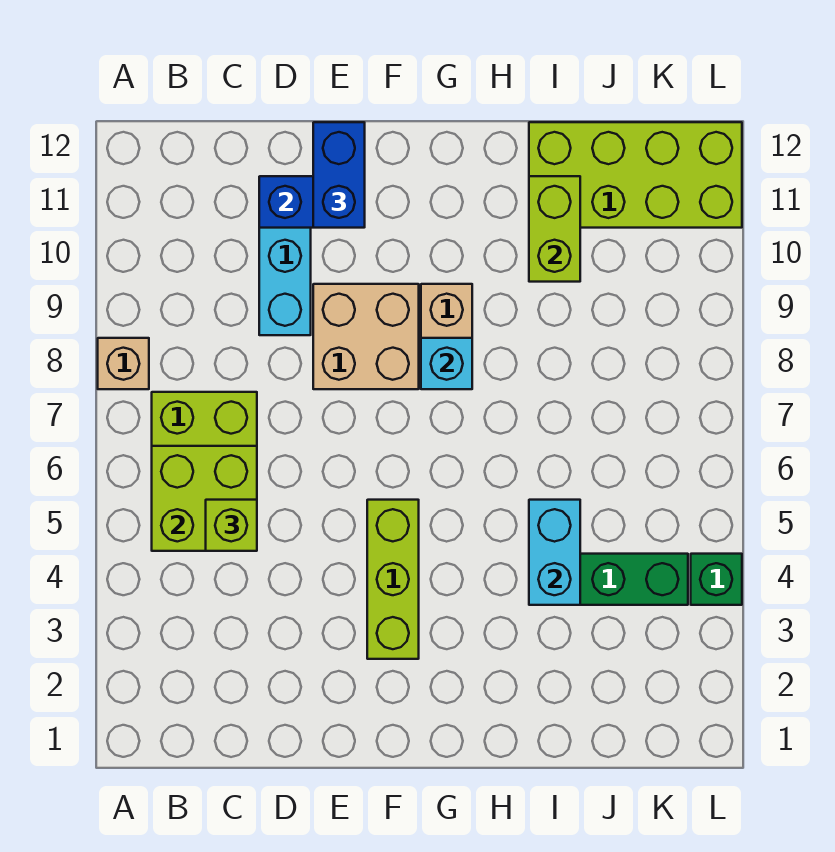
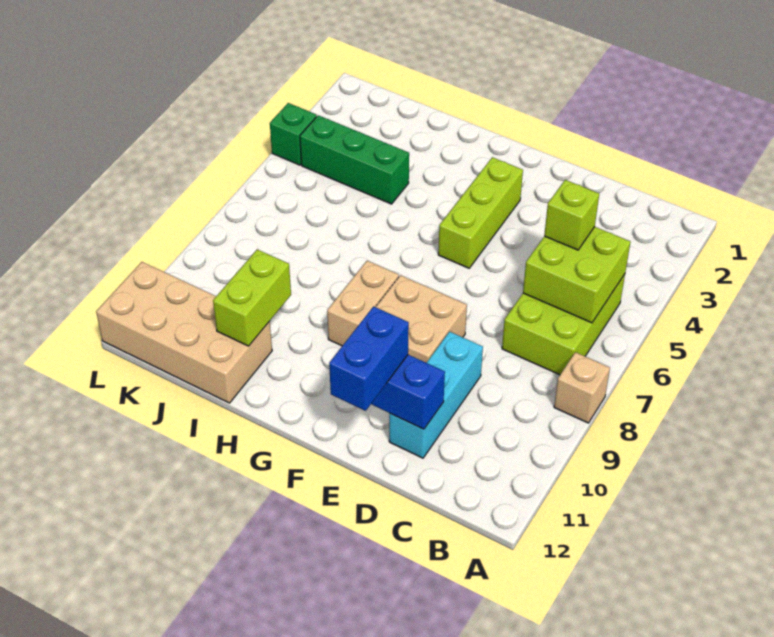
cyan 1x1 brick [421,338,472,389] -> none
cyan 1x2 brick [529,500,580,605] -> none
lime 2x4 brick [529,122,742,228] -> tan 2x4 brick [96,262,272,403]

